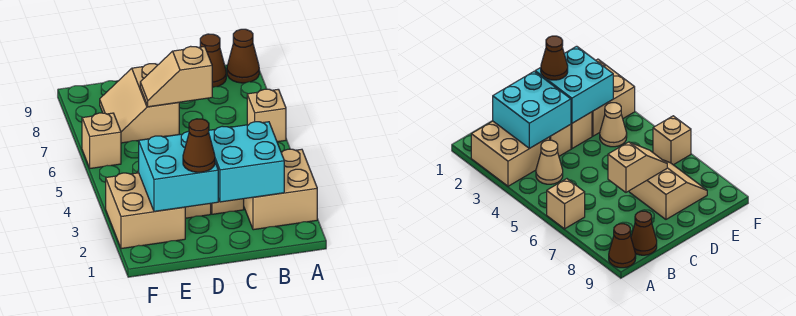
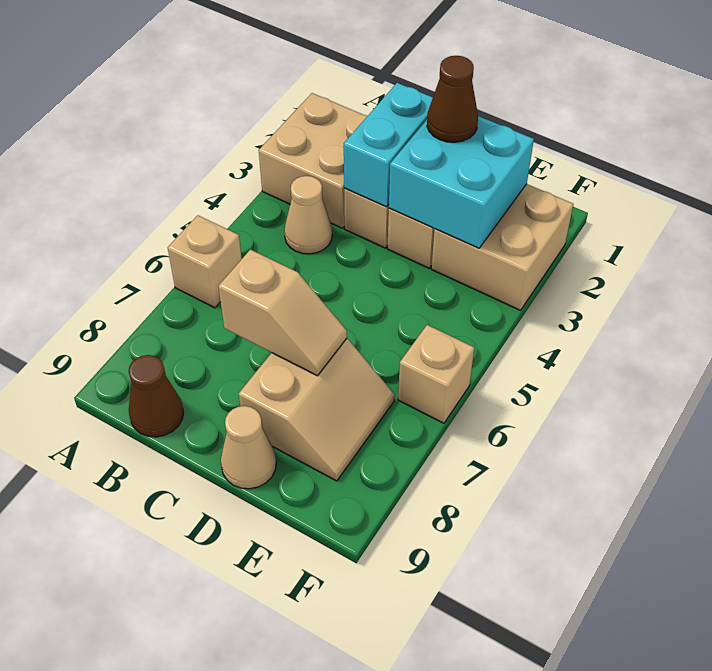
brown 1x1 cone [227,29,259,83] -> none
cyan 2x2 brick [209,122,284,202] -> cyan 1x2 brick [344,83,433,207]
tan 1x1 cone [600,103,627,147] -> tan 1x1 cone moved to [221,406,276,489]

